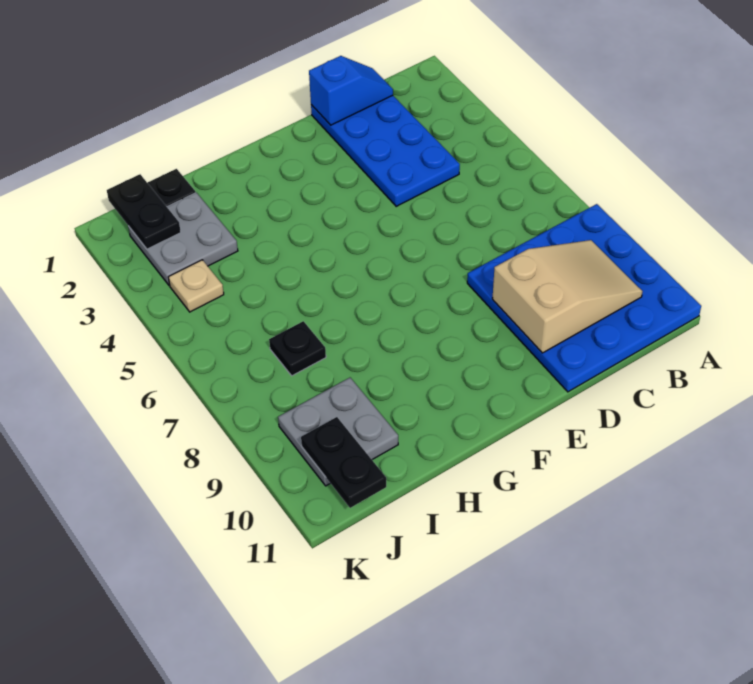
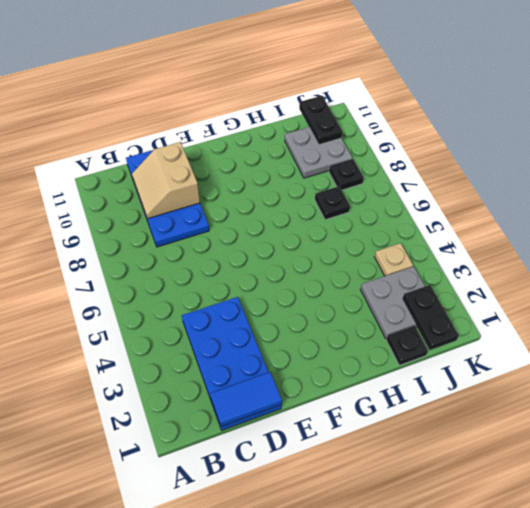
blue 4x4 plate [467,204,701,392] -> blue 2x4 plate [126,150,209,247]
tan 2x3 slope [492,240,642,353] -> tan 2x2 slope [132,142,200,219]
blue 1x2 slope [309,56,393,125] -> blue 1x2 tile [210,372,282,426]
none -> black 1x1 plate [329,159,364,190]

